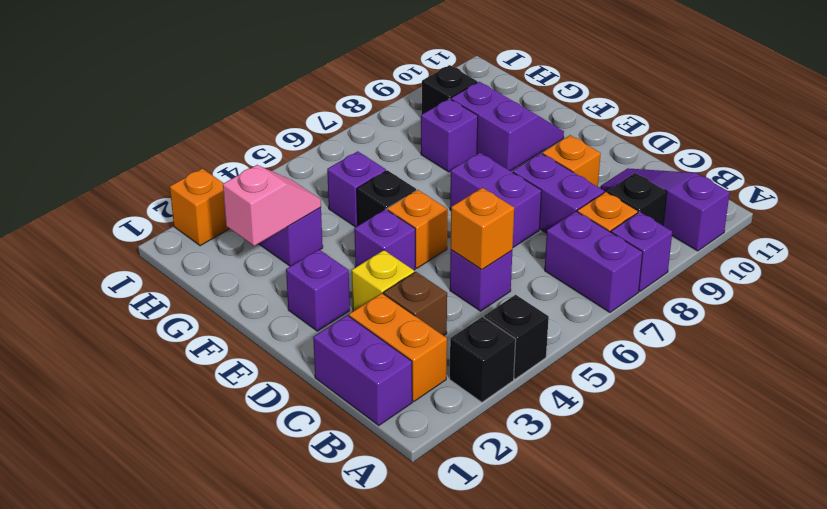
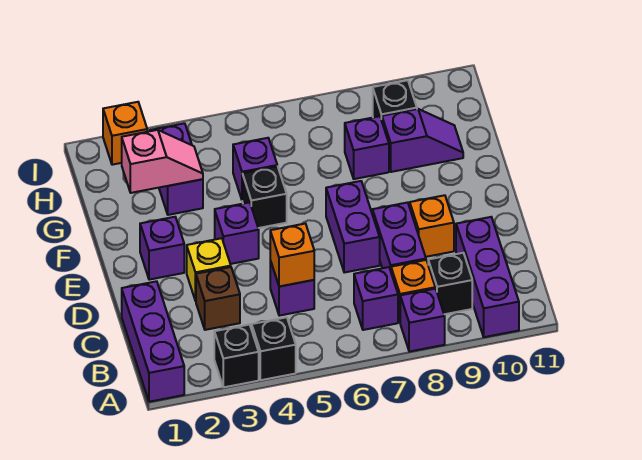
purple 1x2 brick [545,211,643,312] -> purple 1x1 brick [354,267,398,330]
purple 1x3 slope [601,168,730,251] -> purple 1x3 brick [456,217,519,337]
purple 1x2 brick [313,315,412,425] -> purple 1x3 brick [122,281,184,402]
orange 1x2 brick [349,293,447,402] -> none
orange 1x1 brick [387,190,448,268] -> none
purple 2x2 slope [451,82,564,171] -> purple 1x2 slope [382,109,463,172]

